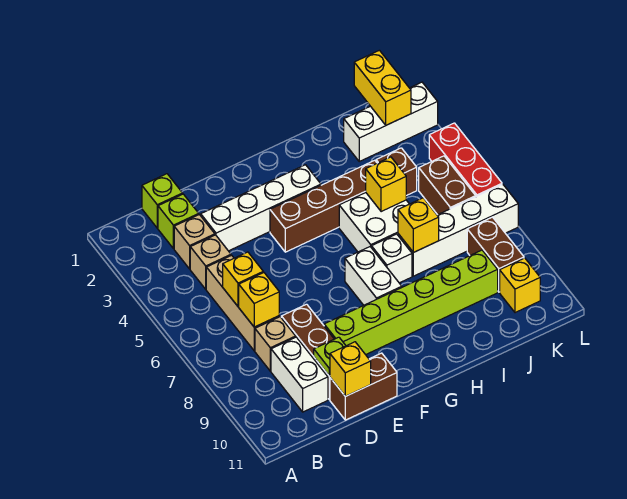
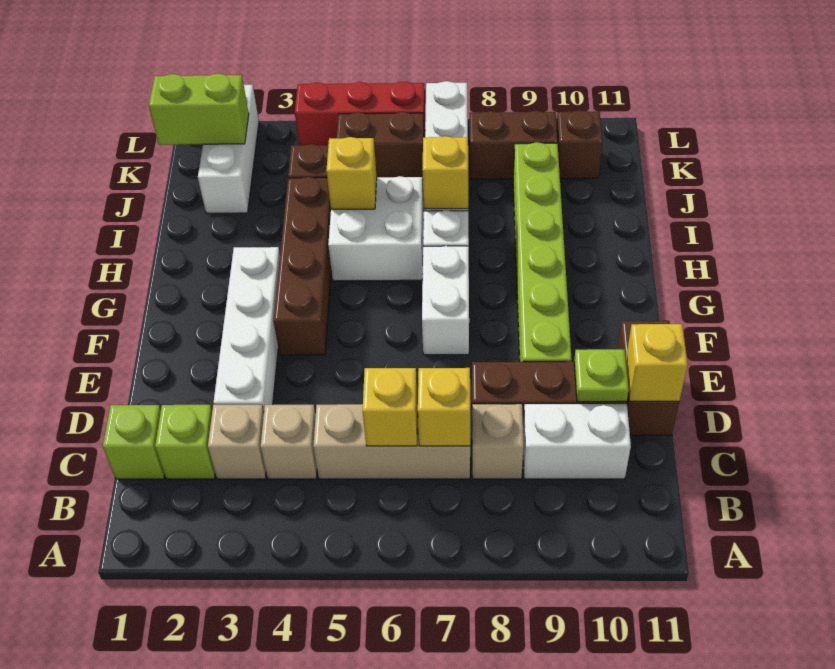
white 1x2 brick [345,247,402,305] -> white 1x2 brick turned to [422,246,469,355]
yellow 1x2 brick [354,50,411,125] -> lime 1x2 brick [149,73,249,145]
yellow 1x1 brick [500,258,540,313] -> brown 1x1 brick [557,110,602,179]

